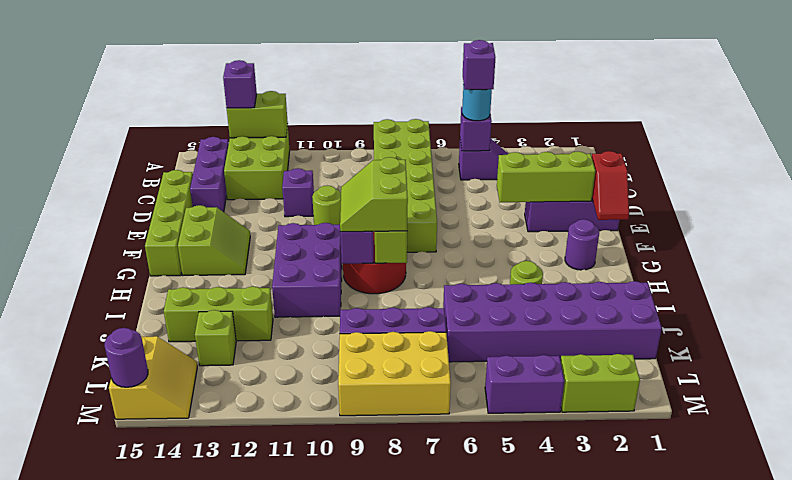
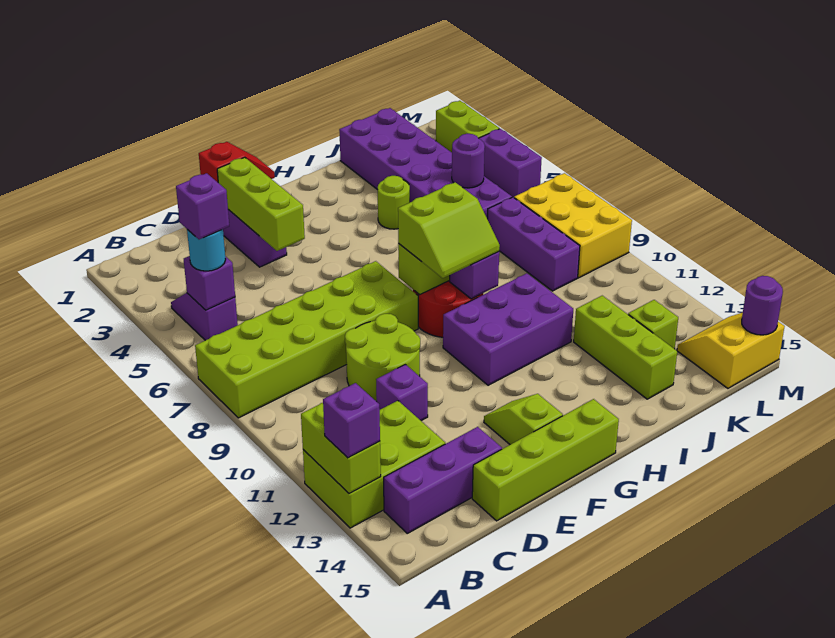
lime 1x1 round brick [312,185,341,225] -> lime 2x2 round brick [345,314,420,401]
lime 2x2 slope [178,205,250,275] -> lime 1x2 slope [484,394,563,445]
purple 1x1 round brick [565,219,599,270] -> purple 1x1 round brick moved to [452,134,485,188]

